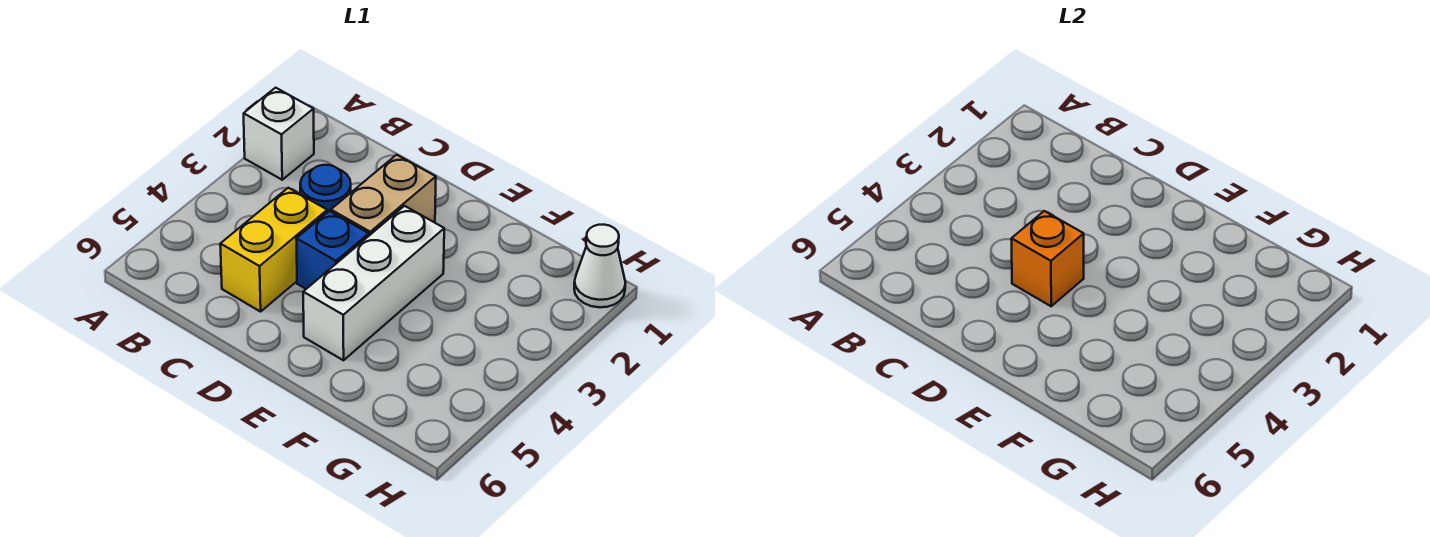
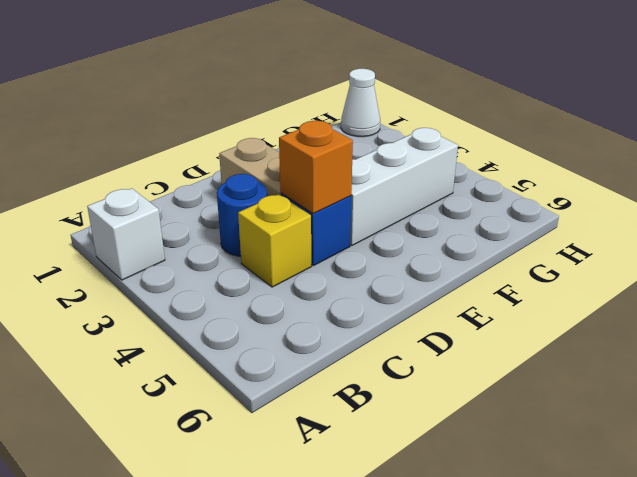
yellow 1x2 brick [220,188,327,312] -> yellow 1x1 brick [238,194,311,287]
white 1x3 brick [303,206,444,360] -> white 1x3 brick turned to [350,128,458,246]

